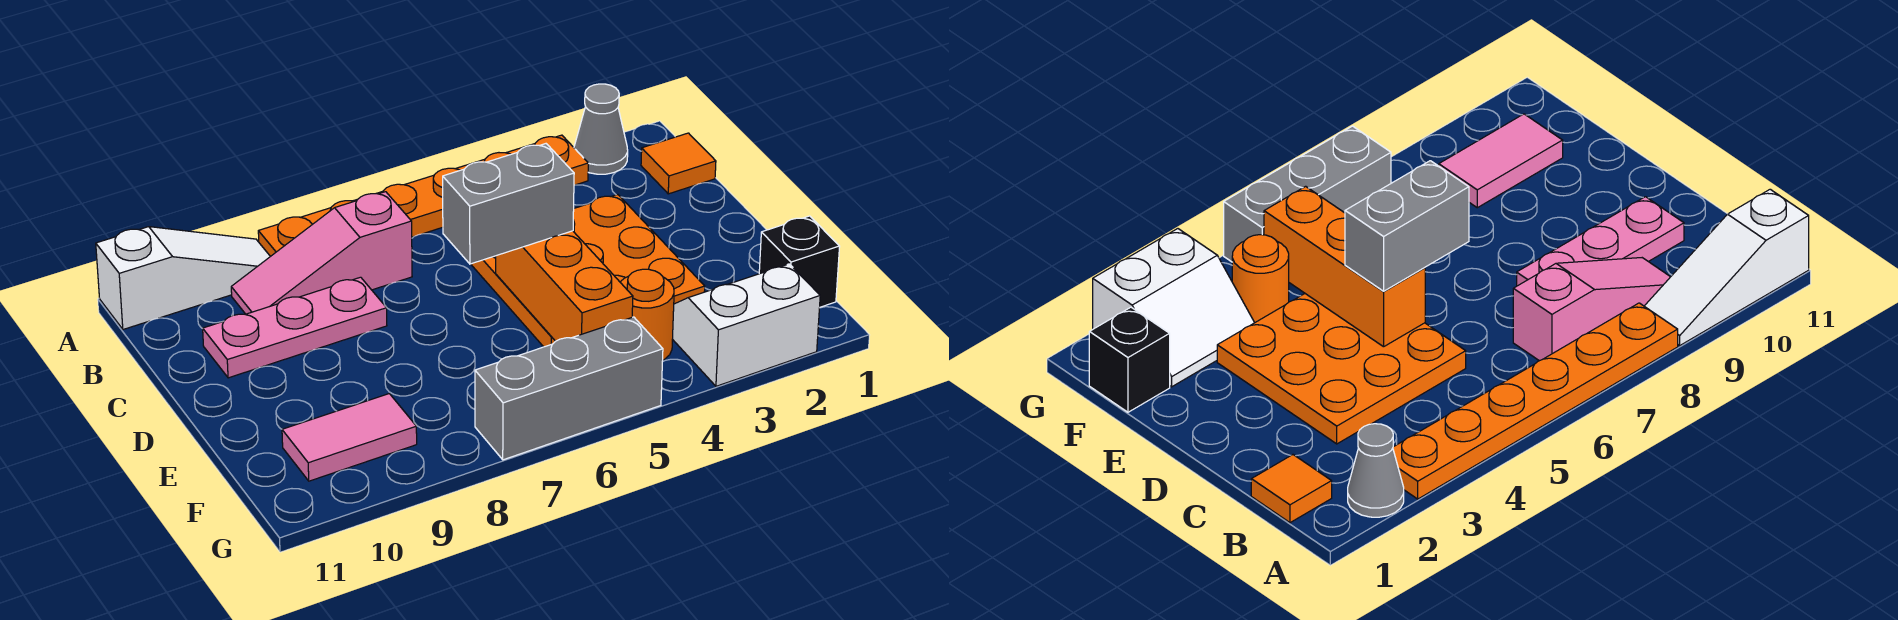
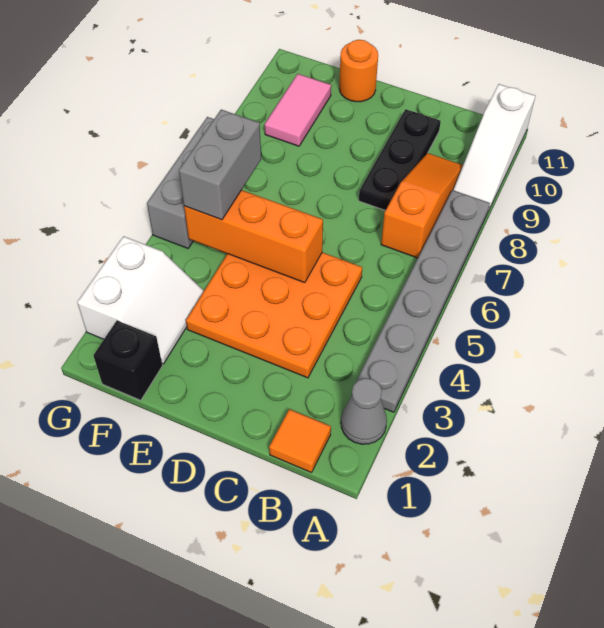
orange 1x6 plate [258,135,588,257] -> grey 1x6 plate [356,190,490,412]
pink 1x3 slope [231,192,412,314] -> orange 1x3 slope [381,153,463,258]
pink 1x3 plate [203,277,387,378] -> black 1x3 plate [359,109,441,210]
grey 1x2 brick [443,144,574,264] -> grey 1x2 brick moved to [179,110,261,220]
orange 1x1 round brick [620,269,674,360] -> orange 1x1 round brick moved to [339,40,378,102]

